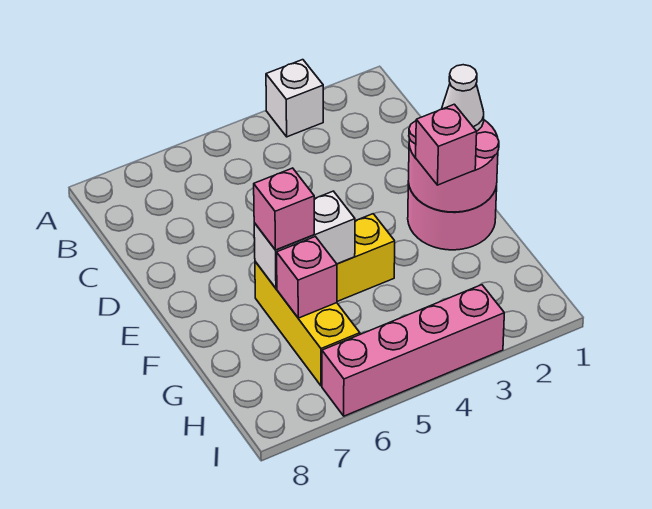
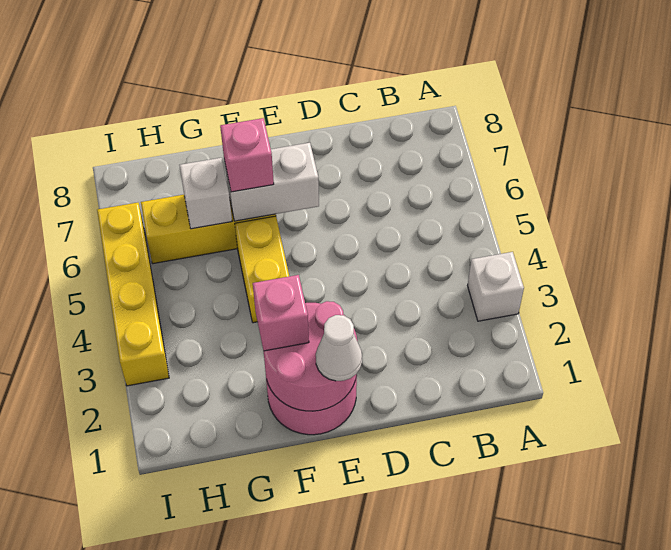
white 1x2 brick [254,191,355,288] -> white 1x2 brick turned to [224,143,319,221]
pink 1x1 brick [277,236,337,318] -> white 1x1 brick [179,158,232,229]
pink 1x4 brick [322,285,504,416] -> yellow 1x4 brick [97,203,169,386]

